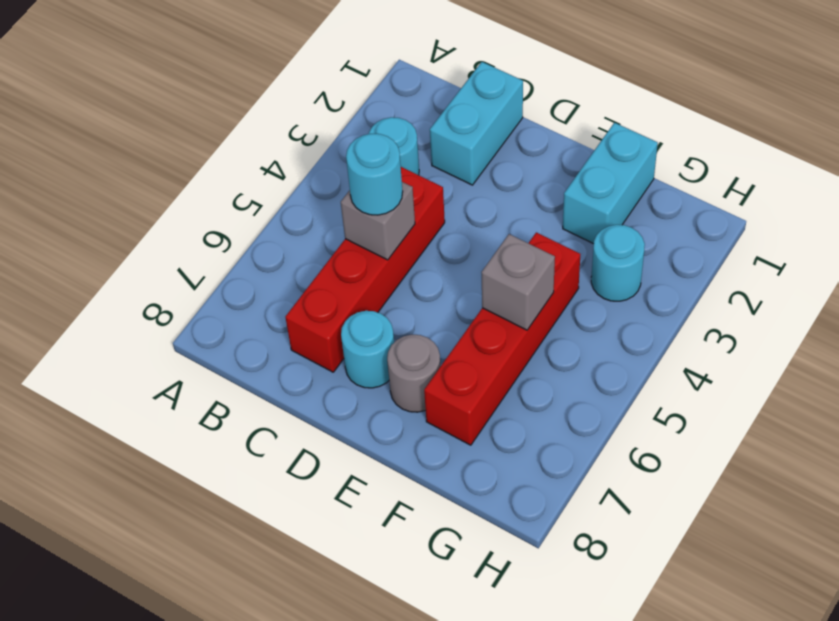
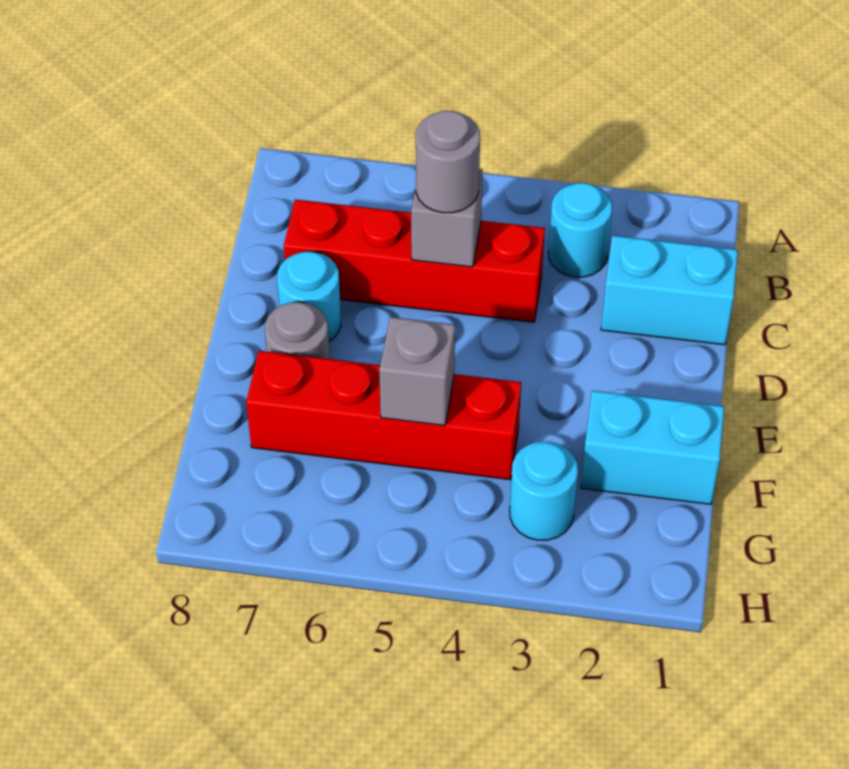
cyan 1x1 round brick [346,134,403,215] -> grey 1x1 round brick [416,111,480,213]

